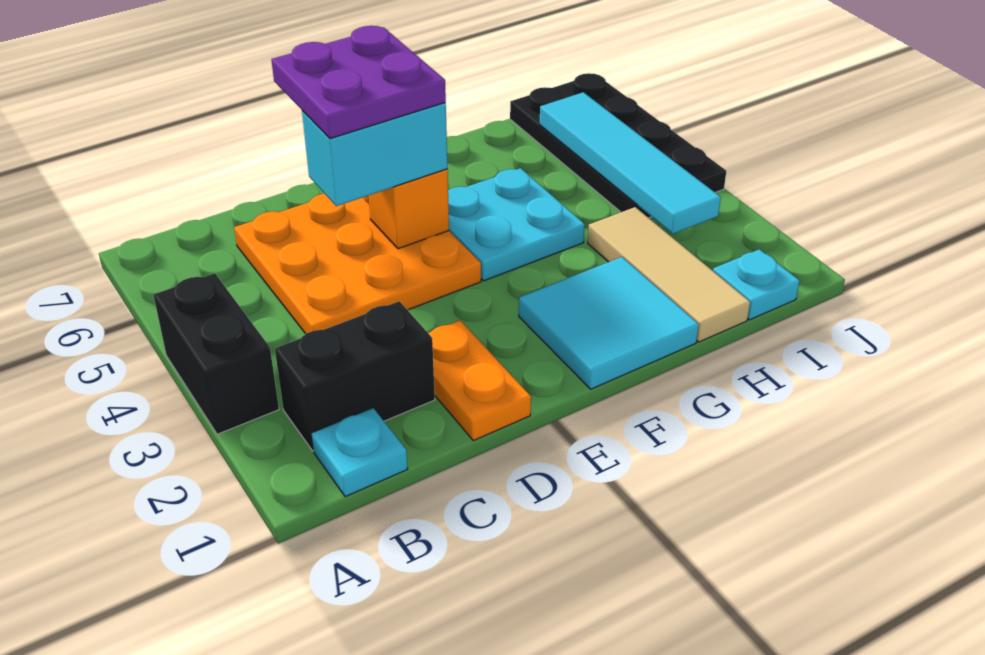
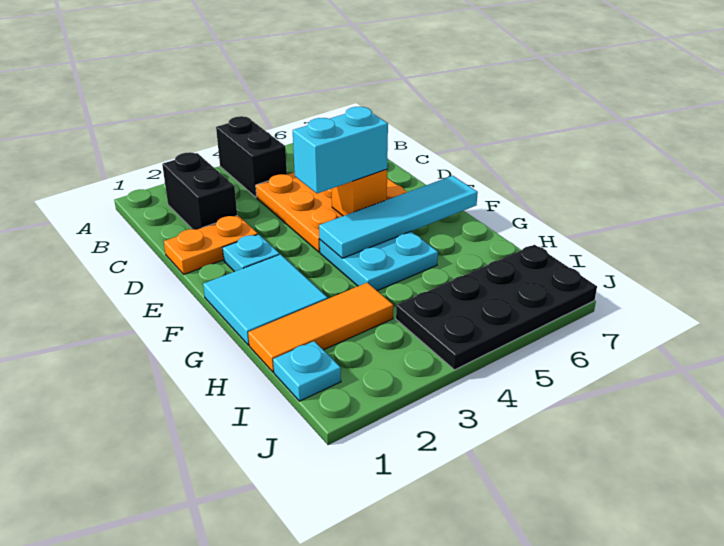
black 1x2 brick [153,273,279,434] -> black 1x2 brick turned to [216,116,287,197]
cyan 1x1 plate [312,408,408,497] -> cyan 1x1 plate moved to [223,234,280,272]
cyan 1x2 brick [302,103,447,206] -> cyan 1x2 brick turned to [293,107,388,194]
purple 2x2 plate [271,26,446,139] -> none
tan 1x3 tile [588,207,750,342] -> orange 1x3 tile [248,283,393,372]
cyan 1x4 tile [540,92,721,234] -> cyan 1x4 tile moved to [319,176,478,258]

